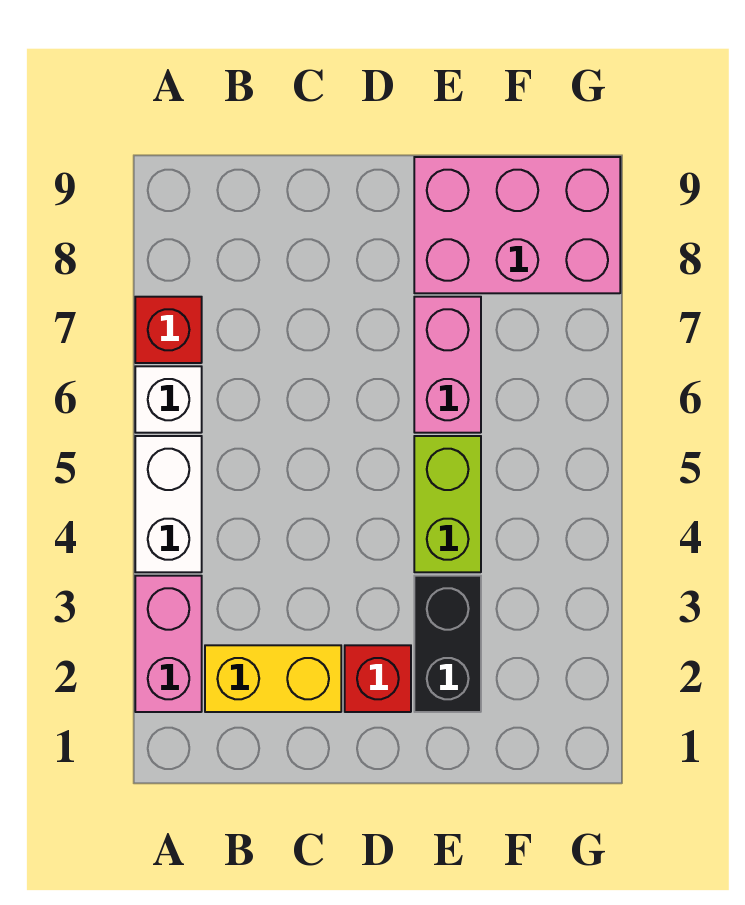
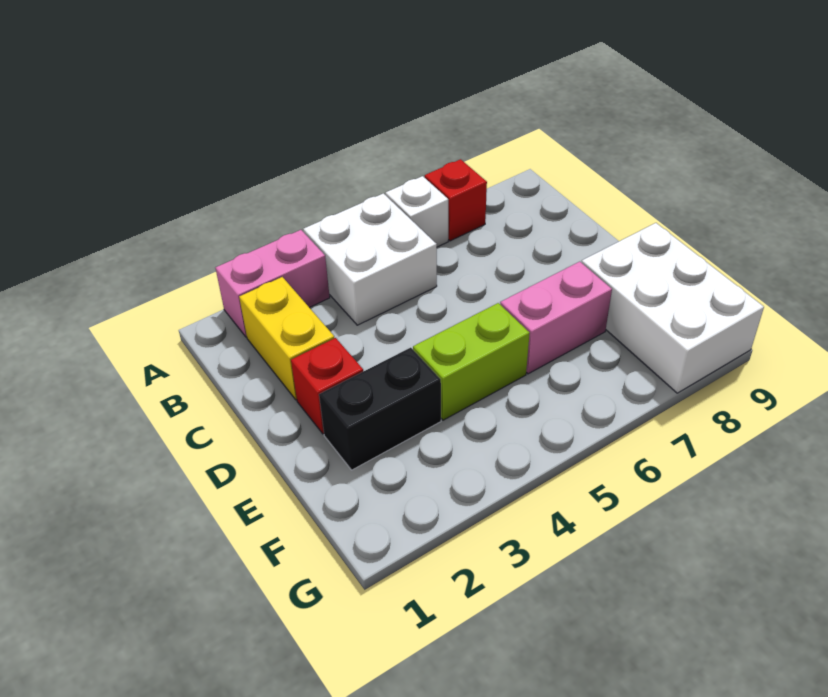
white 1x2 brick [135,436,202,572] -> white 2x2 brick [303,193,437,325]
pink 2x3 brick [414,157,620,293] -> white 2x3 brick [582,223,764,393]

